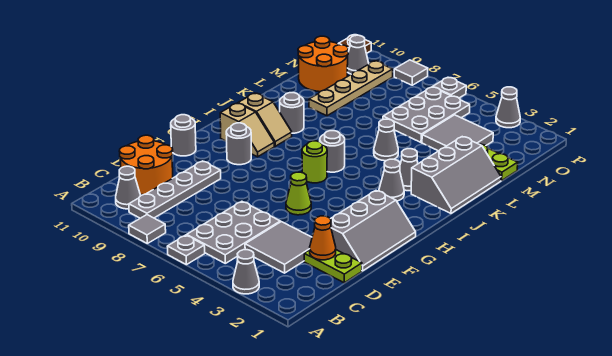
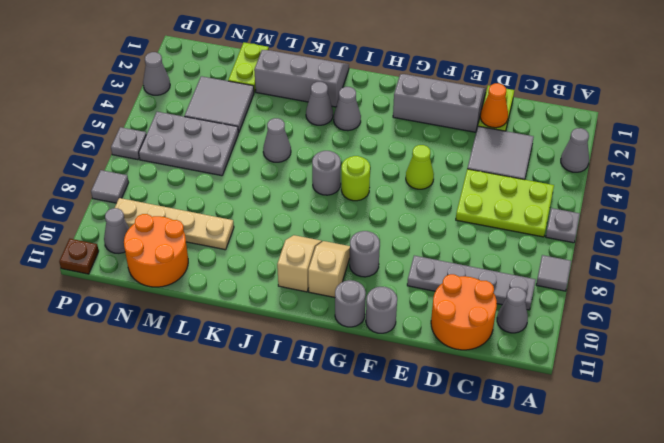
grey 2x3 plate [187,201,280,263] -> lime 2x3 plate [456,169,554,237]
grey 1x1 round brick [280,93,304,133] -> grey 1x1 round brick moved to [335,280,366,327]

